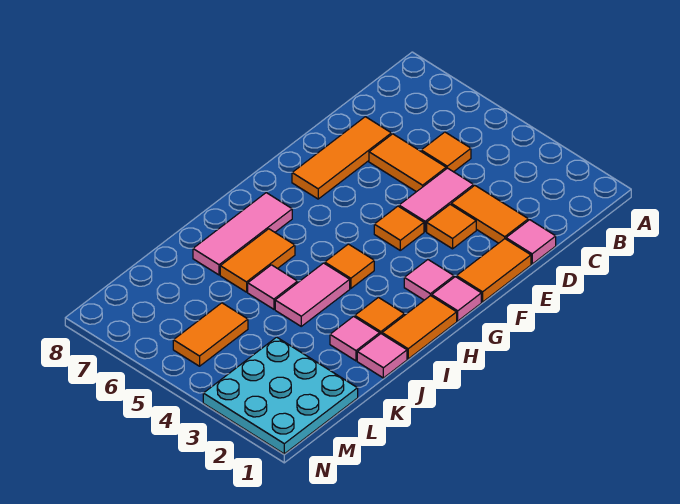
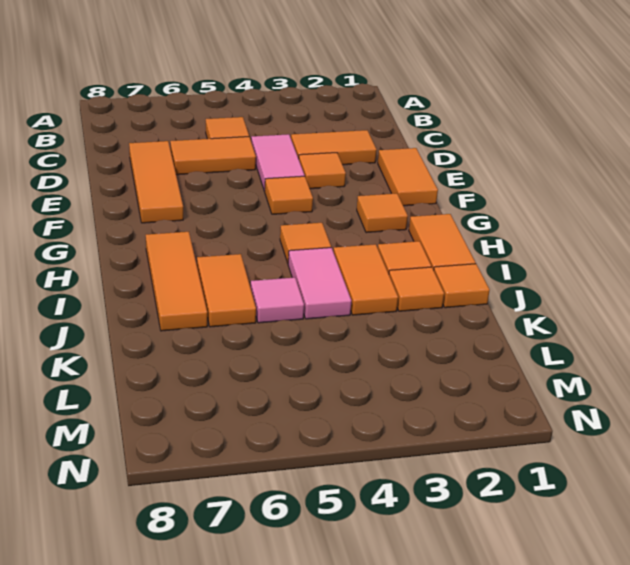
pink 1x1 tile [506,220,556,264] -> none
pink 1x1 tile [432,277,481,321] -> none
pink 1x1 tile [404,260,454,300] -> orange 1x1 tile [357,193,408,233]
pink 1x3 tile [193,193,292,275] -> orange 1x3 tile [146,232,207,331]
pink 1x1 tile [357,334,407,378] -> orange 1x1 tile [434,264,490,308]
pink 1x1 tile [330,316,380,361] -> orange 1x1 tile [389,267,444,311]
cyan 3x3 plate [203,337,358,454] -> none
orange 1x2 tile [173,303,248,366] -> orange 1x2 tile moved to [334,244,398,315]

